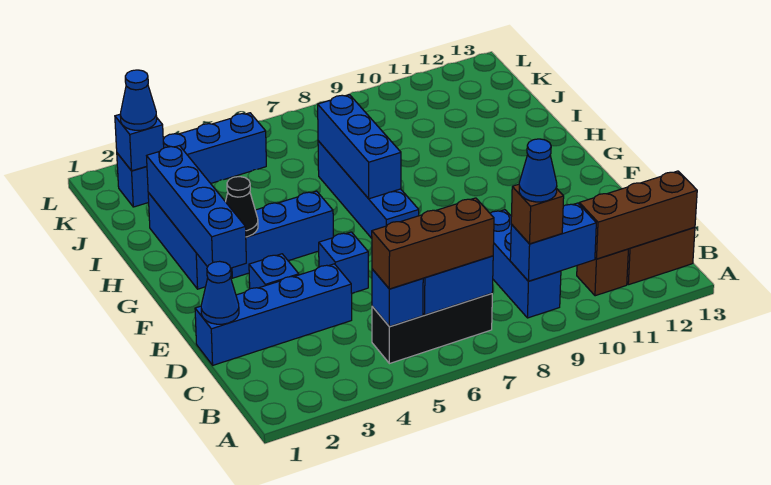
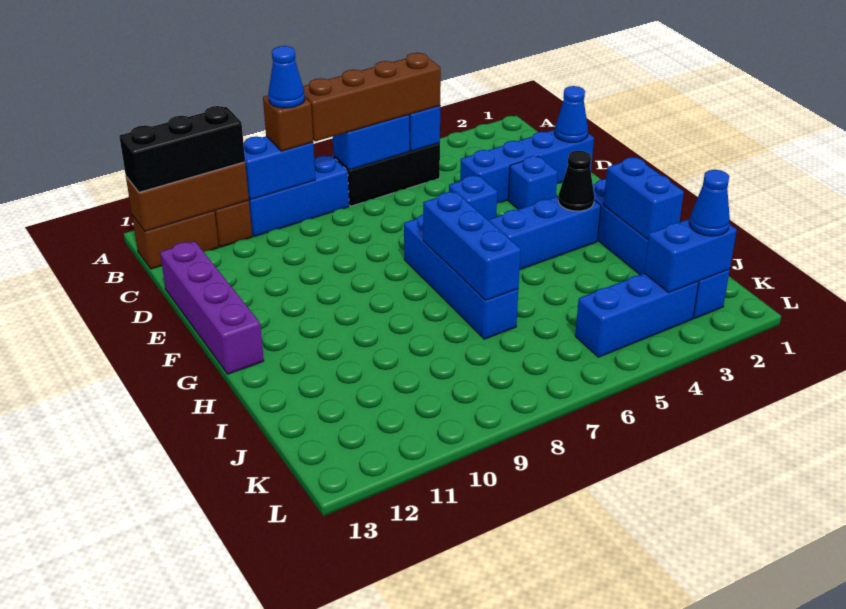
brown 1x3 brick [372,198,494,289] -> brown 1x4 brick [303,53,441,142]
blue 1x3 brick [490,210,561,318] -> blue 1x3 brick turned to [249,156,349,237]
none -> black 1x3 brick [119,106,245,192]
none -> purple 1x4 brick [160,241,264,374]
blue 1x4 brick [147,146,246,268] -> blue 1x2 brick [604,157,684,239]
blue 1x1 brick [115,114,164,171] -> blue 1x2 brick [644,219,737,293]

